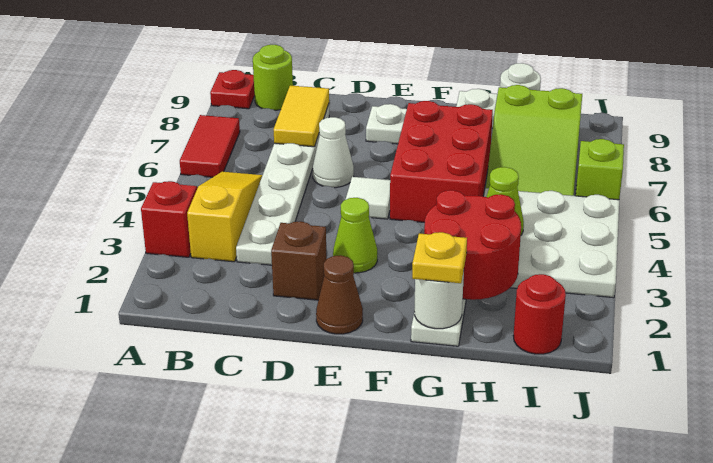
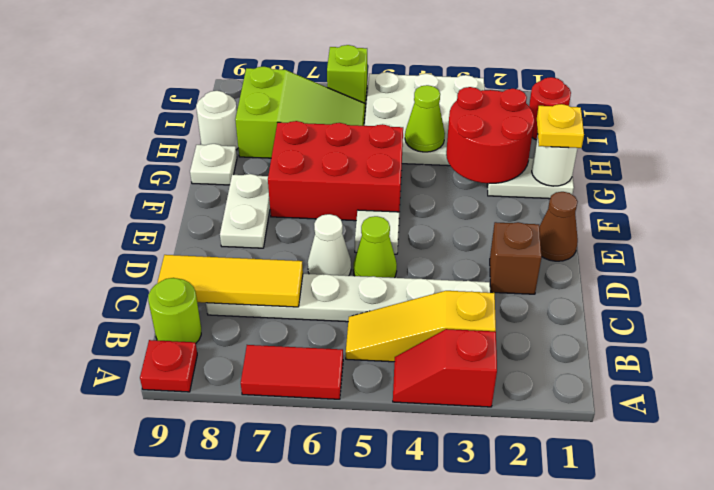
yellow 1x2 tile [273,85,329,147] -> yellow 1x3 tile [157,255,303,307]
lime 1x1 cone [333,198,377,273] -> lime 1x1 cone moved to [353,216,397,278]

